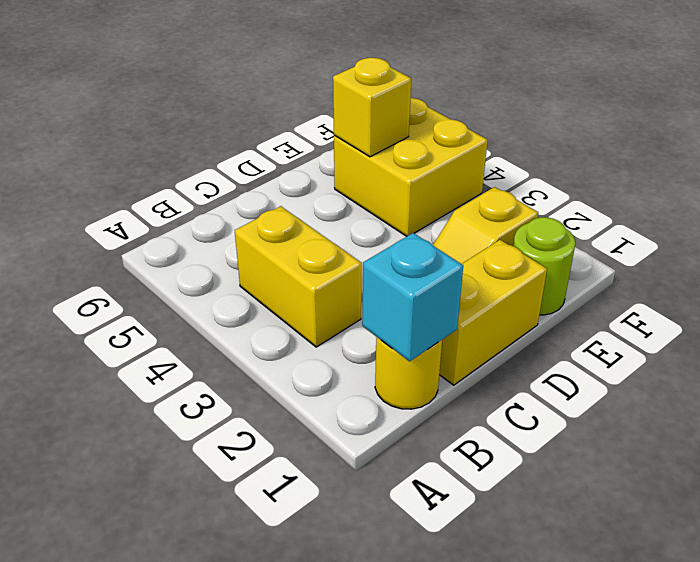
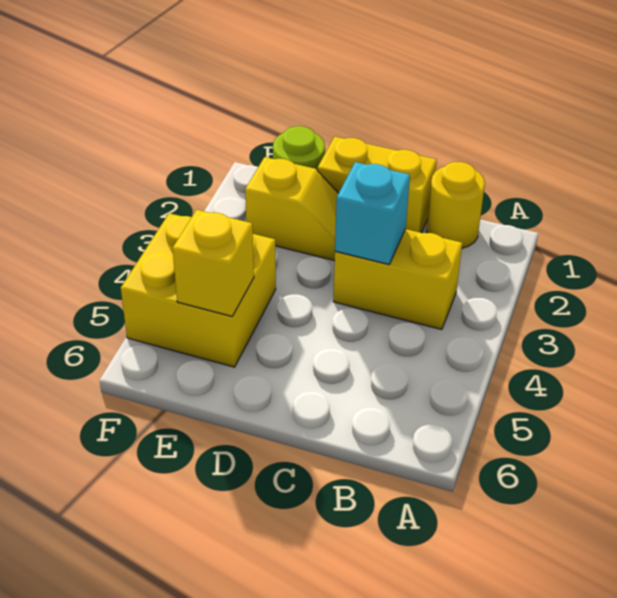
cyan 1x1 brick [362,233,463,361] -> cyan 1x1 brick moved to [335,162,410,264]
yellow 1x2 brick [235,206,362,347] -> yellow 1x2 brick turned to [333,229,462,329]

